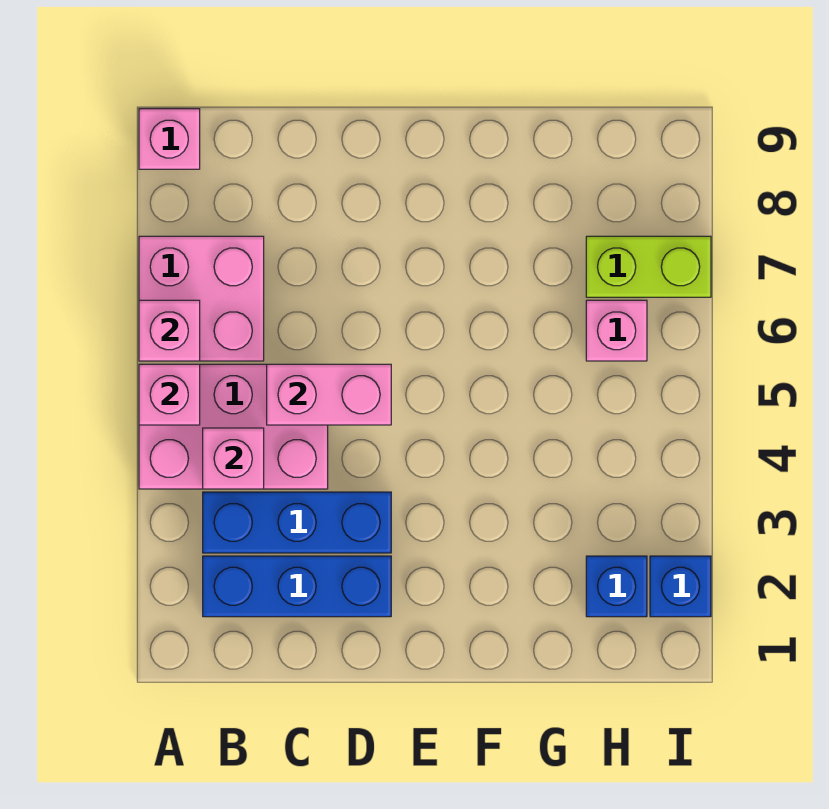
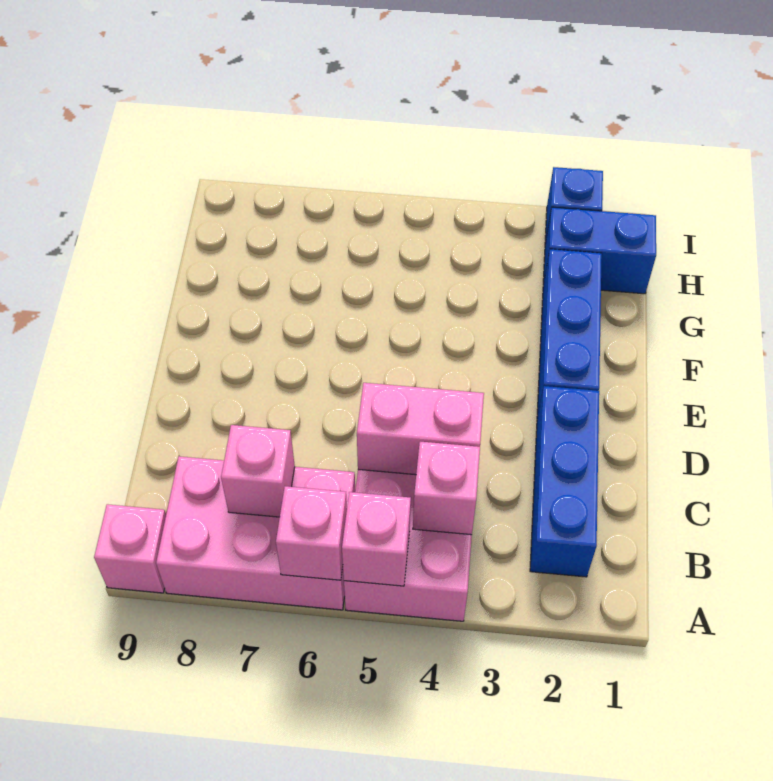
pink 2x2 brick [139,236,264,361] -> pink 2x3 brick [156,456,355,610]
blue 1x3 brick [203,492,391,553] -> blue 1x3 brick moved to [537,249,602,418]
pink 1x2 brick [267,364,391,425] -> pink 1x2 brick turned to [357,383,484,475]
blue 1x1 brick [586,556,647,617] -> blue 1x2 brick [543,207,656,294]
pink 1x1 brick [586,300,647,361] -> pink 1x1 brick moved to [221,425,295,517]
lime 1x2 brick [586,236,711,297] -> none

